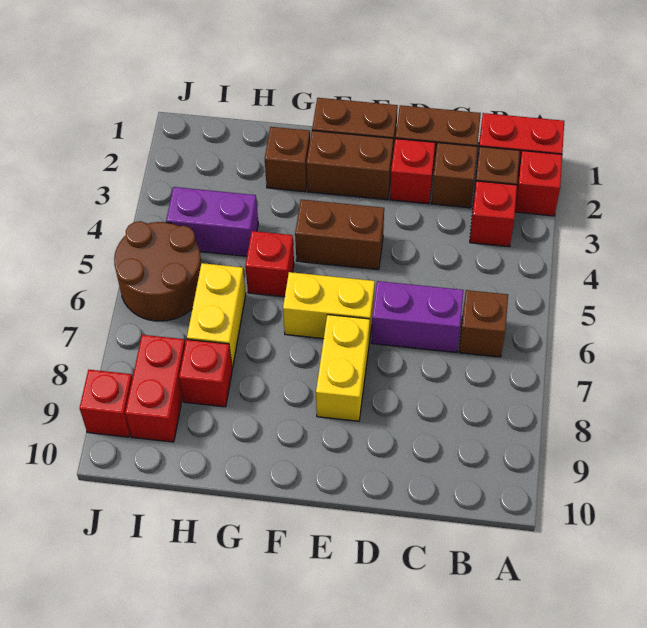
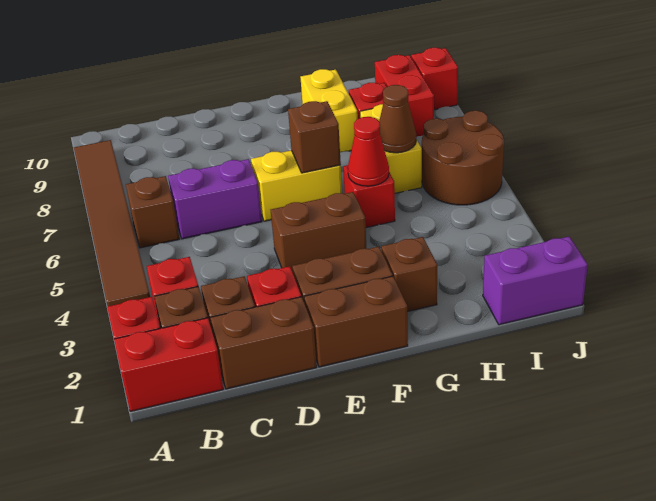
none -> brown 1x6 tile [74,140,150,306]
yellow 1x2 brick [316,315,370,421] -> yellow 1x2 brick moved to [300,69,358,153]
none -> brown 1x1 brick [288,101,341,173]
none -> red 1x1 cone [348,117,389,186]
purple 1x2 brick [166,187,258,256] -> purple 1x2 brick moved to [483,237,588,325]
none -> brown 1x1 cone [379,85,416,153]

